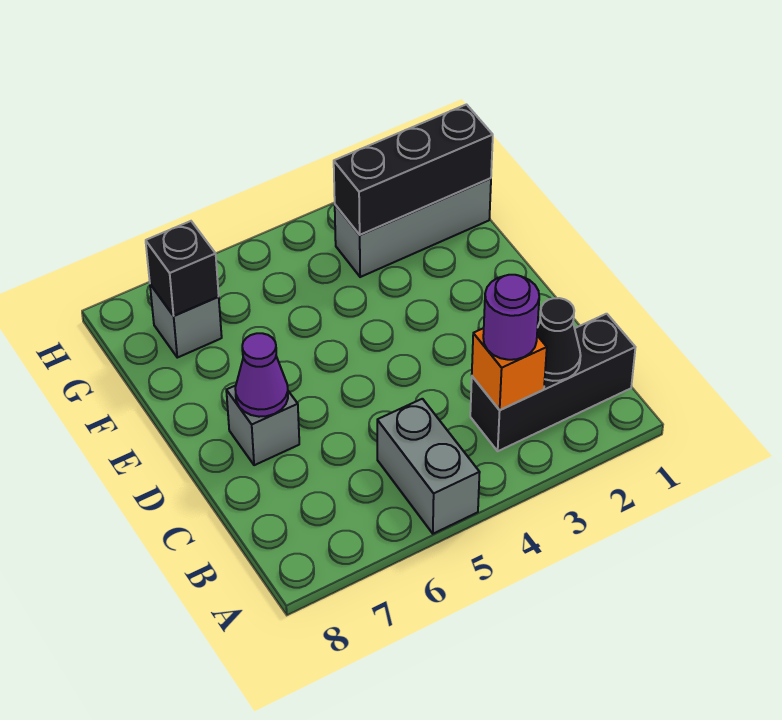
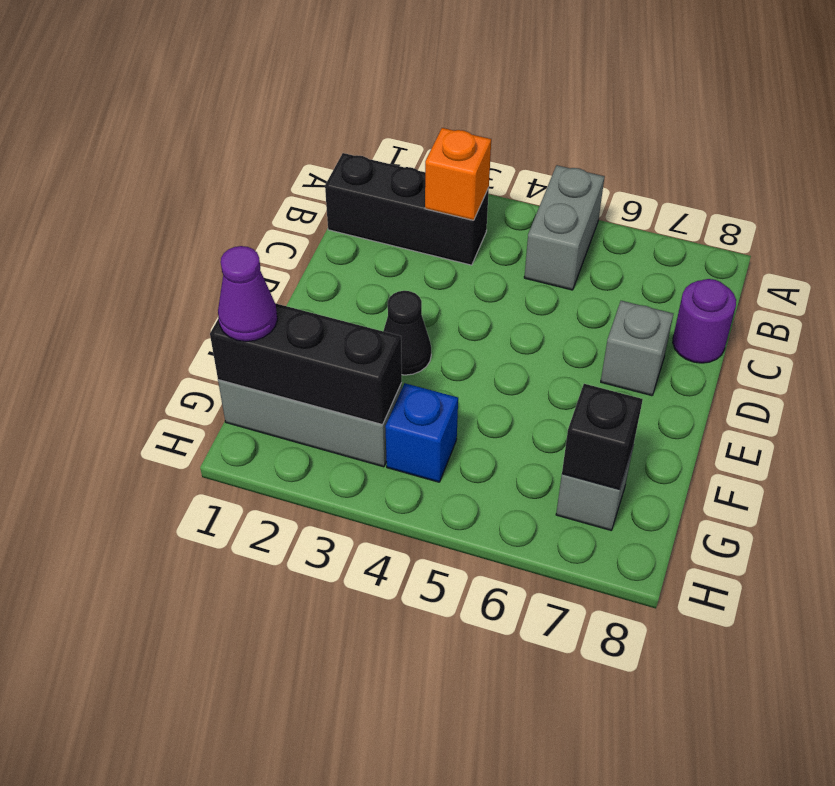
black 1x1 cone [537,298,581,381] -> black 1x1 cone moved to [384,291,431,375]
purple 1x1 round brick [483,275,539,360] -> purple 1x1 round brick moved to [673,279,736,363]
purple 1x1 cone [235,333,288,417] -> purple 1x1 cone moved to [218,246,277,342]
none -> blue 1x1 brick [385,383,458,482]

